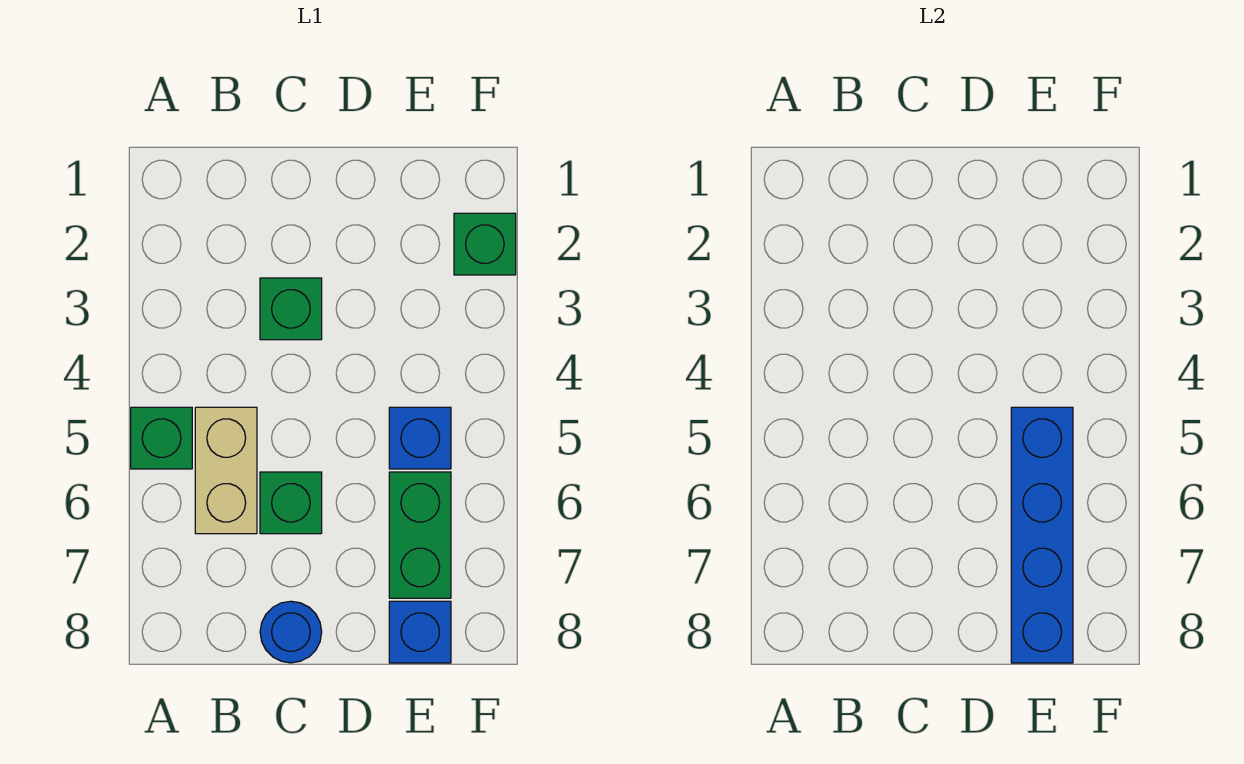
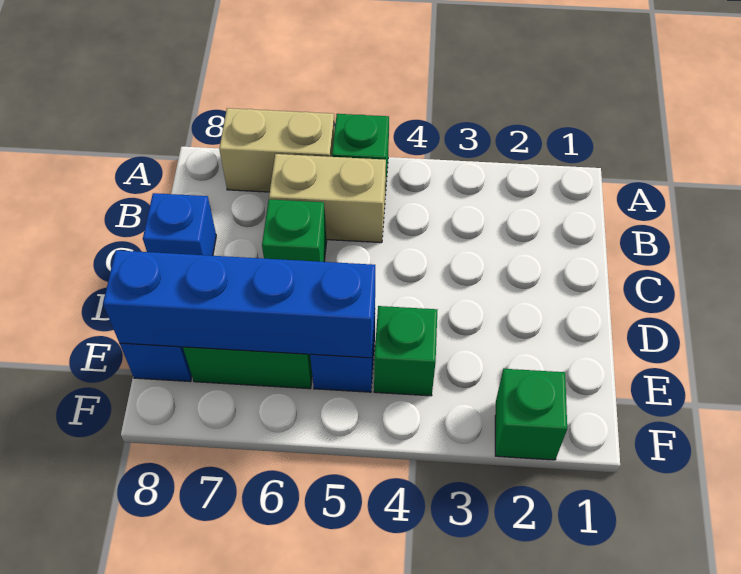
none -> tan 1x2 brick [219,108,335,192]
green 1x1 brick [260,278,322,340] -> green 1x1 brick moved to [374,306,437,396]
blue 1x1 round brick [260,601,322,663] -> blue 1x1 brick [143,193,216,256]

